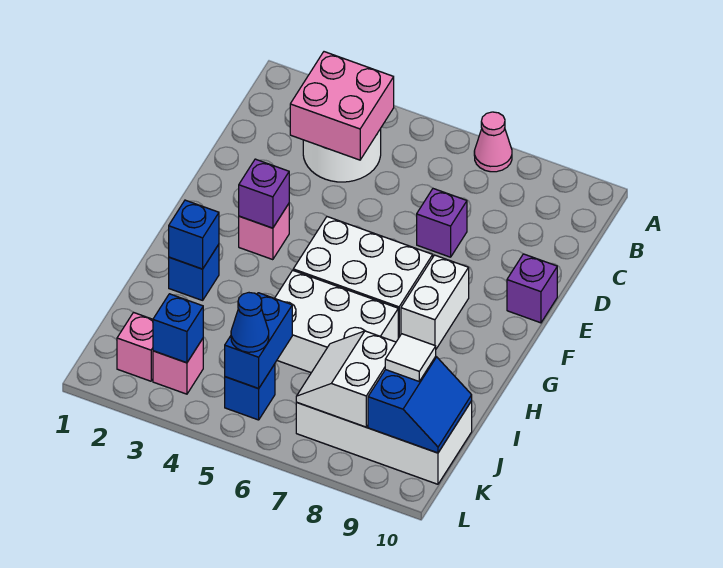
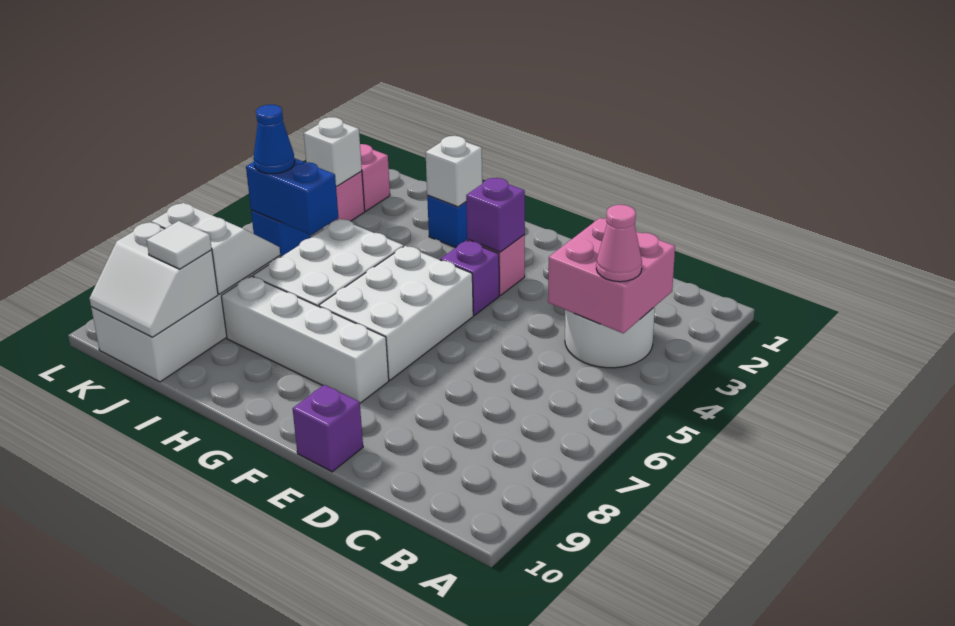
pink 1x1 cone [474,112,512,172] -> pink 1x1 cone moved to [596,205,642,282]
purple 1x1 brick [417,189,467,257] -> purple 1x1 brick moved to [440,241,499,315]
white 1x2 brick [401,255,469,349] -> white 1x4 brick [221,276,389,403]
blue 1x1 brick [169,200,219,269] -> white 1x1 brick [425,136,482,207]
blue 2x2 slope [368,356,472,453] -> white 2x2 slope [90,222,218,337]
blue 1x1 brick [153,294,203,363] -> white 1x1 brick [304,117,362,186]

